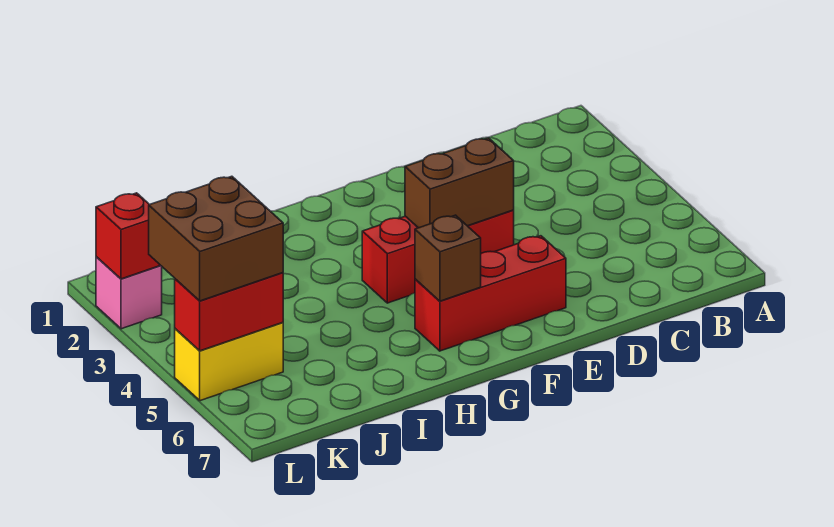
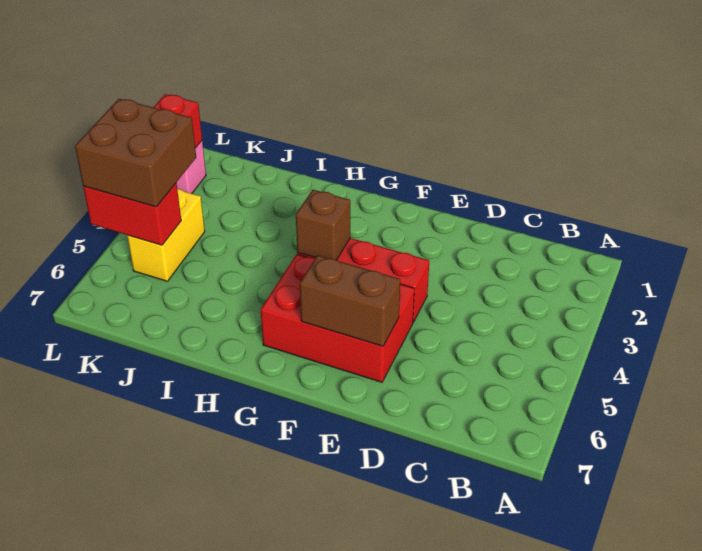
brown 1x2 brick [405,138,514,228] -> brown 1x2 brick moved to [300,255,400,346]
red 1x3 brick [415,236,566,351] -> red 2x3 brick [260,254,414,382]
brown 1x1 brick [415,215,481,301] -> brown 1x1 brick moved to [296,190,350,260]
yellow 1x2 brick [175,322,283,401] -> yellow 1x2 brick turned to [127,189,205,281]

